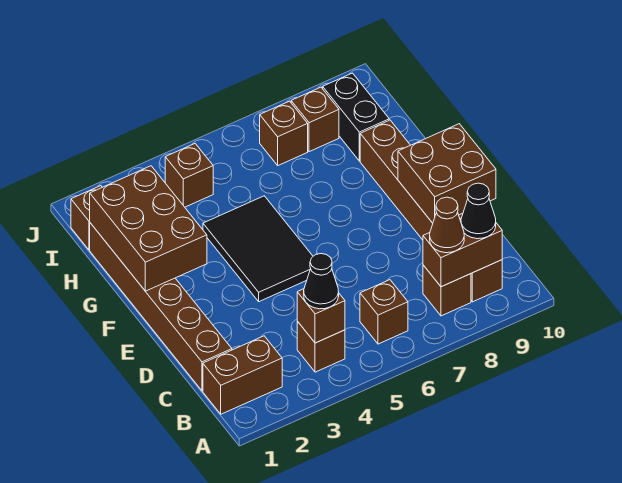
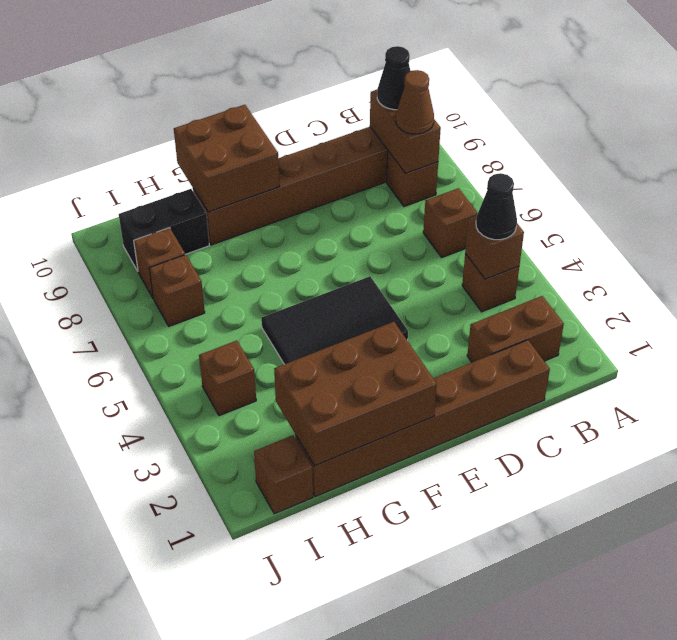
brown 1x2 brick [203,336,282,414] -> brown 1x2 brick turned to [467,296,564,362]
brown 2x2 brick [398,124,496,223] -> brown 2x2 brick moved to [174,105,280,212]

